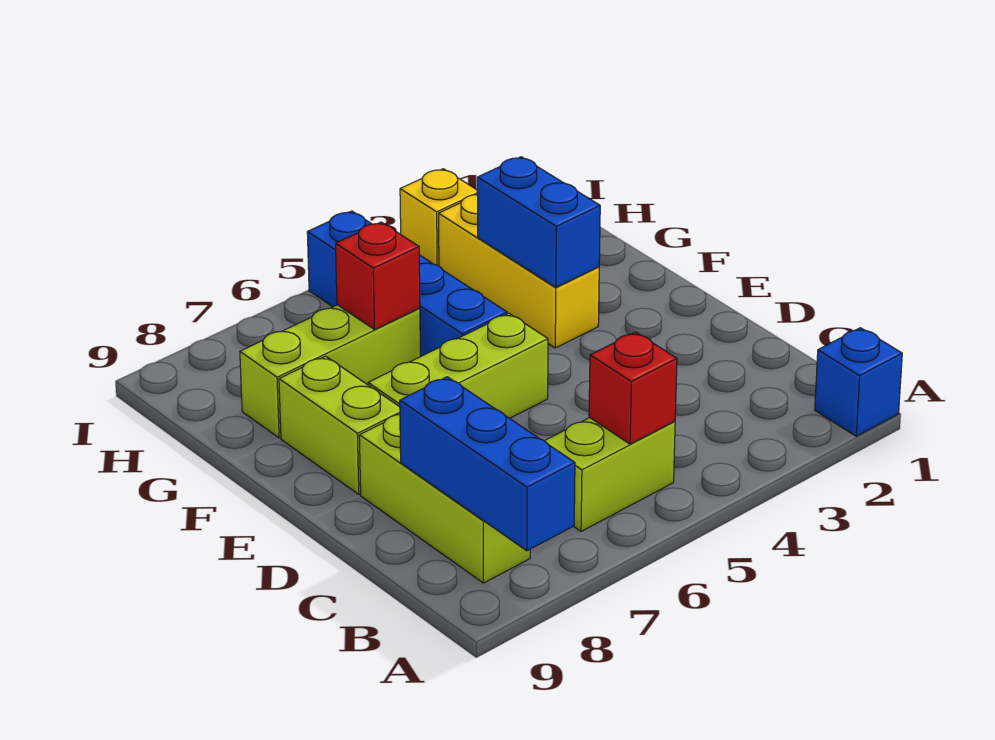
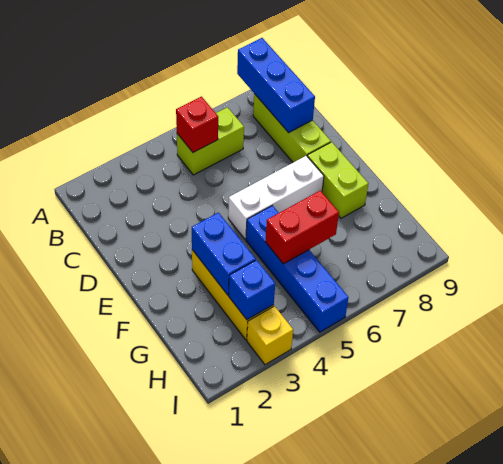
blue 1x1 brick [815,328,902,436] -> blue 1x1 brick moved to [229,260,275,320]
lime 1x3 brick [368,314,548,418] -> white 1x3 brick [228,156,324,239]
lime 1x3 brick [240,305,420,438] -> none
red 1x1 brick [336,222,420,330] -> red 1x2 brick [265,191,339,264]

